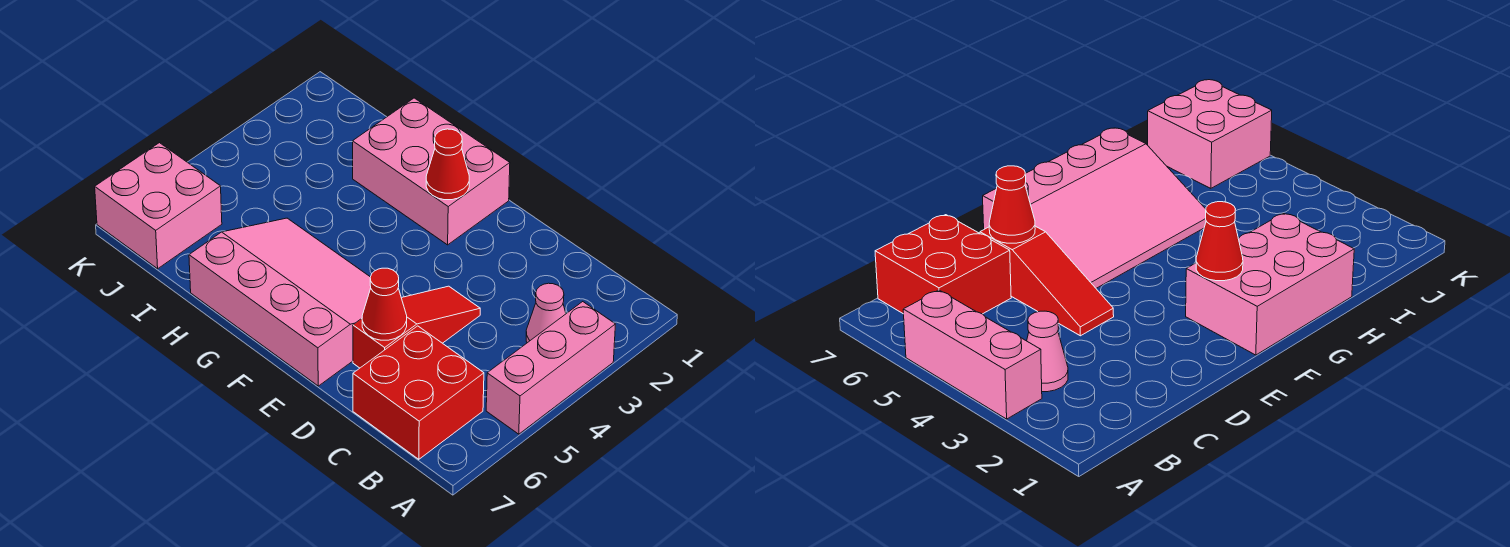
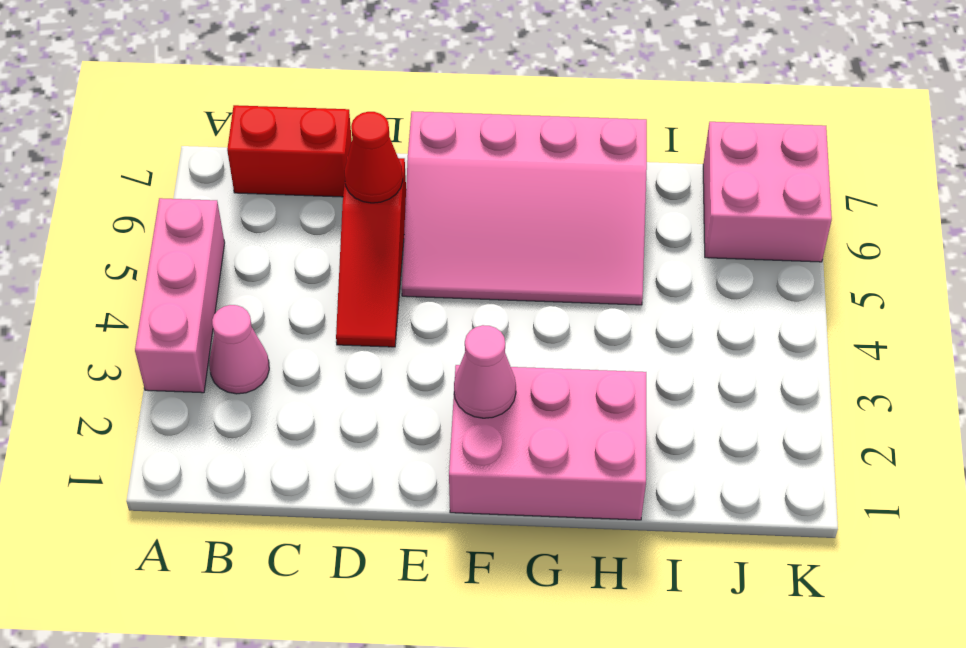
red 2x2 brick [353,326,484,459] -> red 1x2 brick [227,105,352,197]
red 1x1 cone [426,129,469,200] -> pink 1x1 cone [454,325,516,418]

